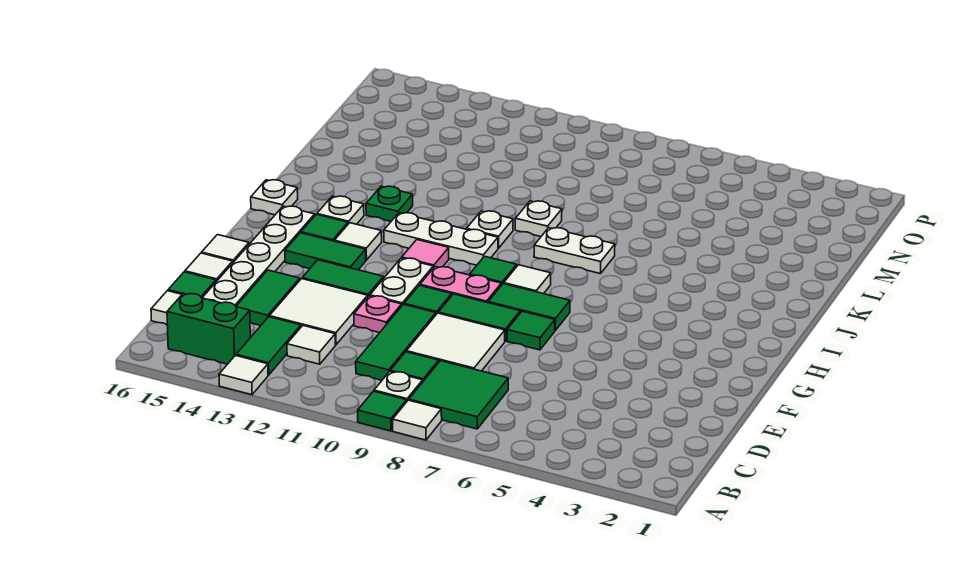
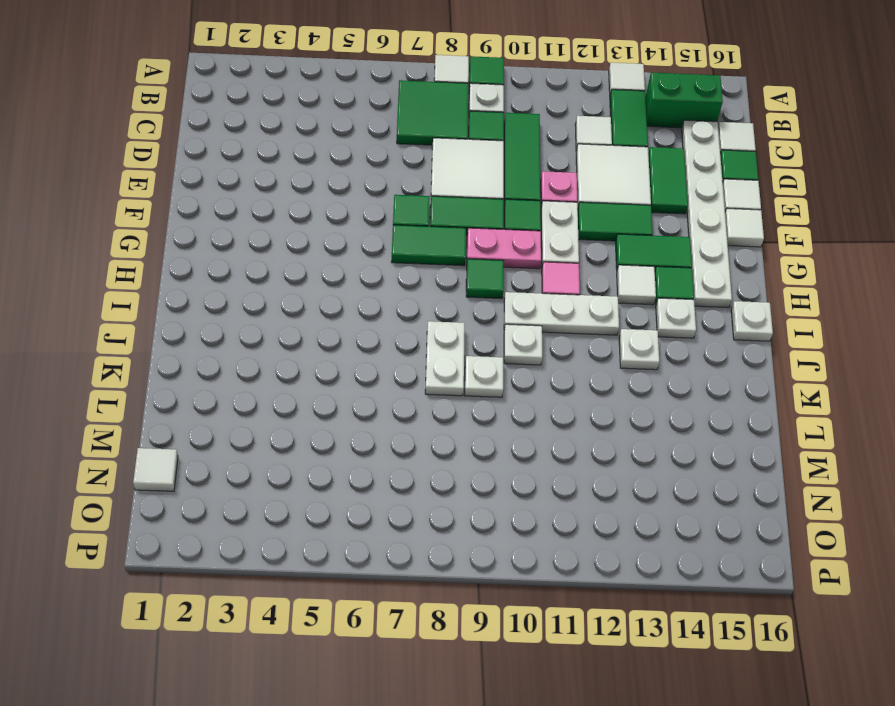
white 1x1 tile [504,265,551,294] -> white 1x1 tile moved to [133,448,178,491]
white 1x2 plate [534,228,615,274] -> white 1x2 plate turned to [425,321,465,396]
green 1x1 plate [366,186,413,221] -> white 1x1 plate [619,329,659,370]

